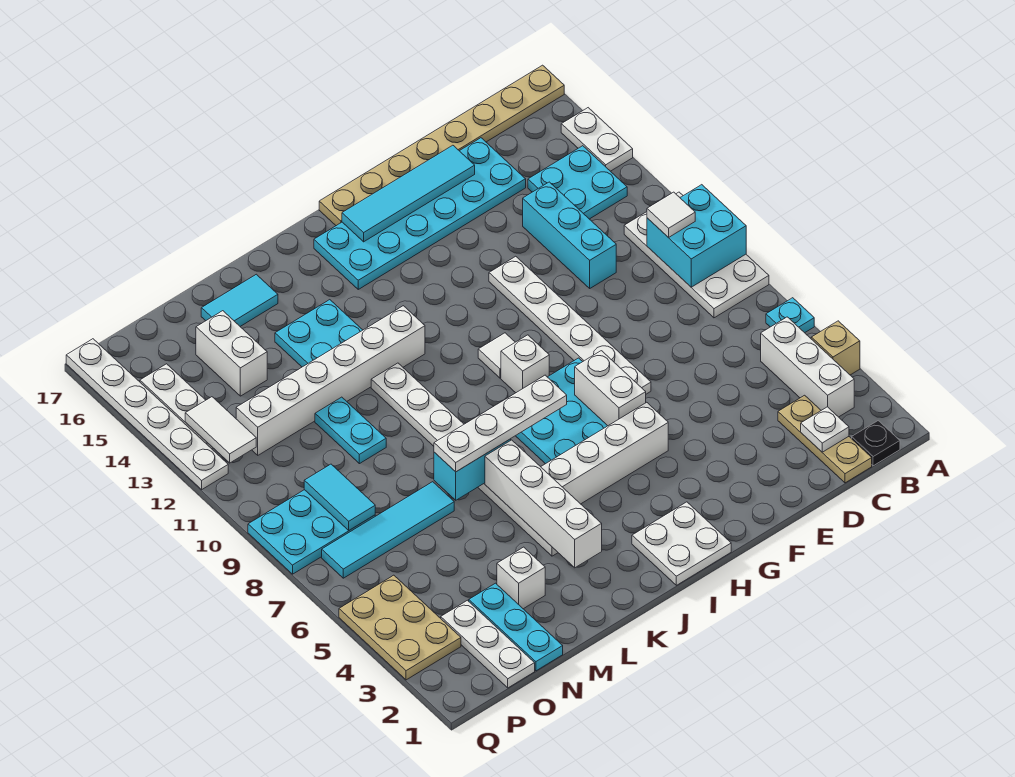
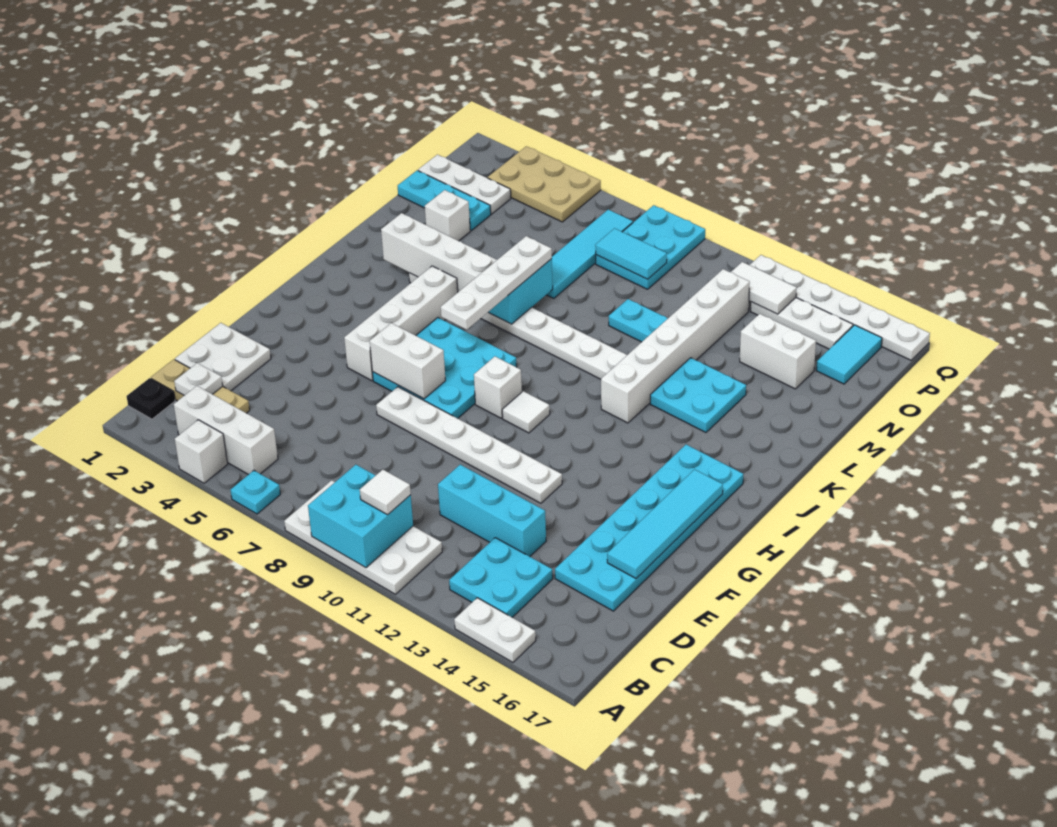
tan 1x1 brick [811,321,860,375] -> white 1x1 brick [175,420,228,483]
tan 1x8 plate [319,65,564,226] -> none
white 2x2 plate [632,502,731,585] -> white 2x2 plate moved to [175,323,271,391]
cyan 1x2 tile [201,274,278,326] -> cyan 1x2 tile moved to [816,325,882,384]

